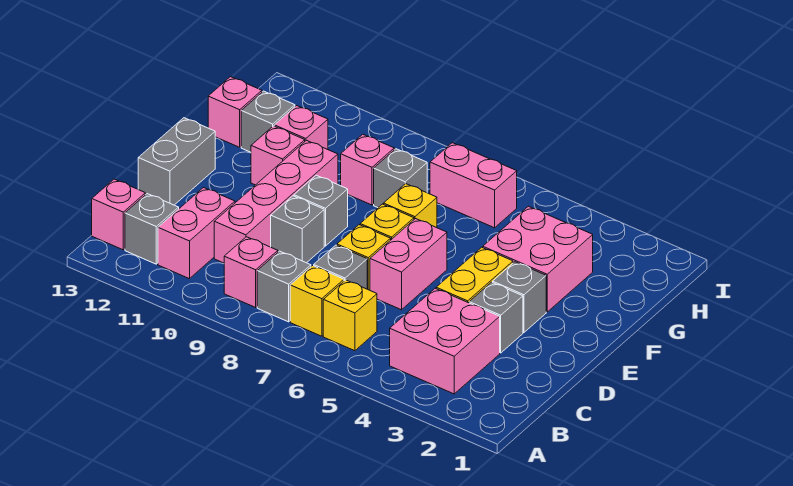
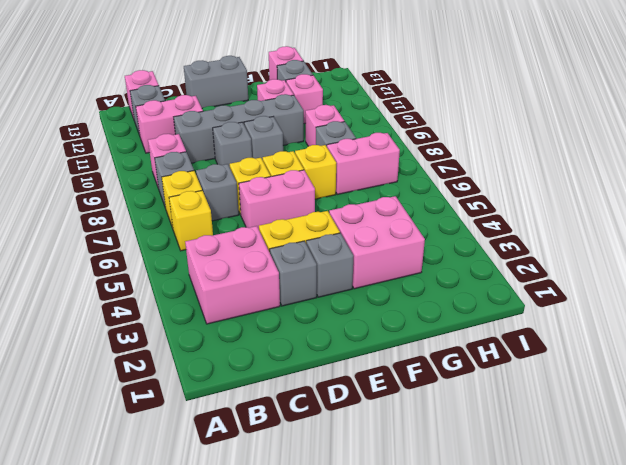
pink 1x4 brick [214,141,338,263] -> grey 1x4 brick [174,94,304,163]
pink 1x2 brick [430,143,517,228] -> pink 1x2 brick turned to [327,133,400,194]

